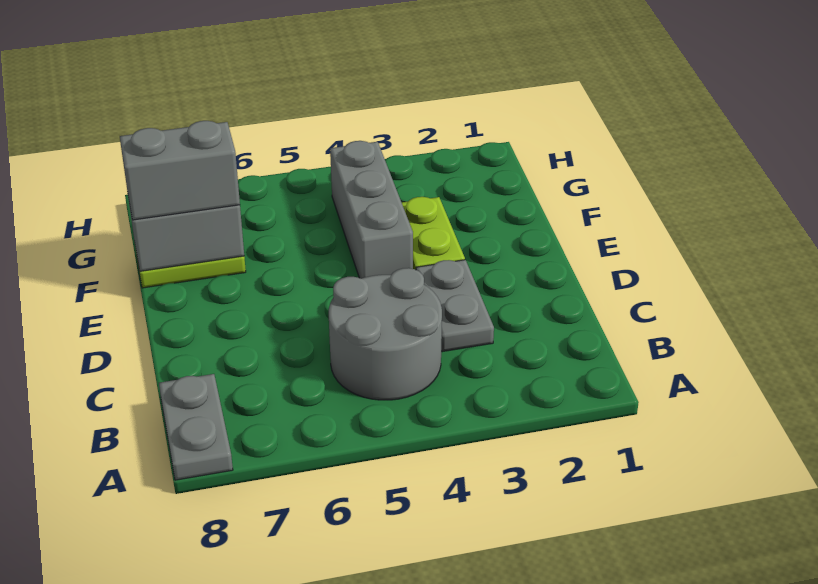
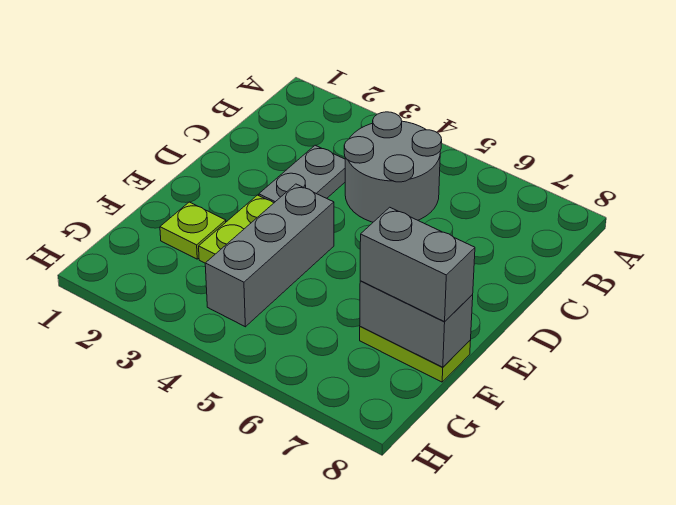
grey 1x2 plate [159,374,233,480] -> none
none -> lime 1x1 plate [160,202,226,259]

